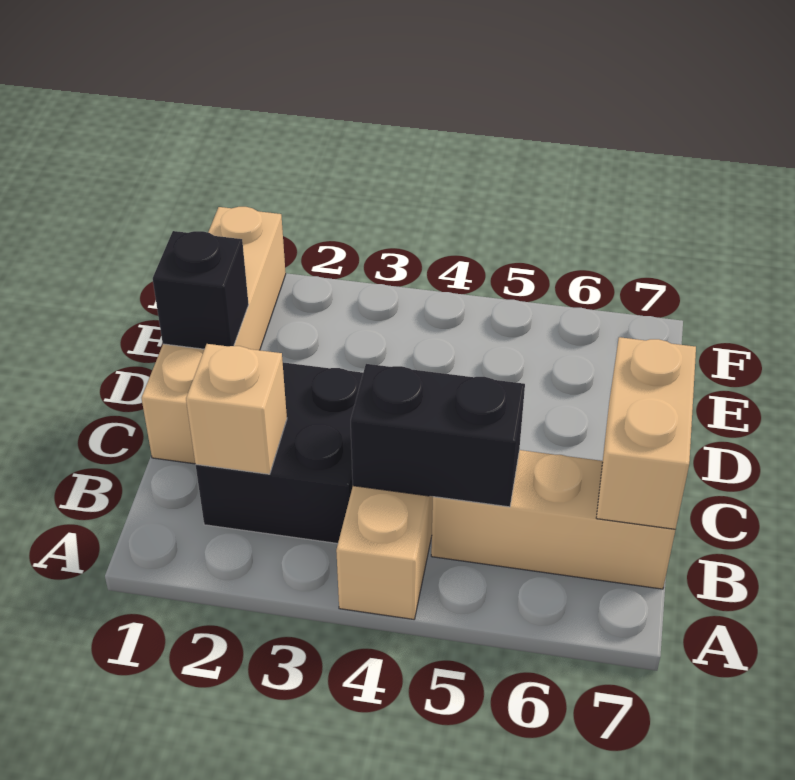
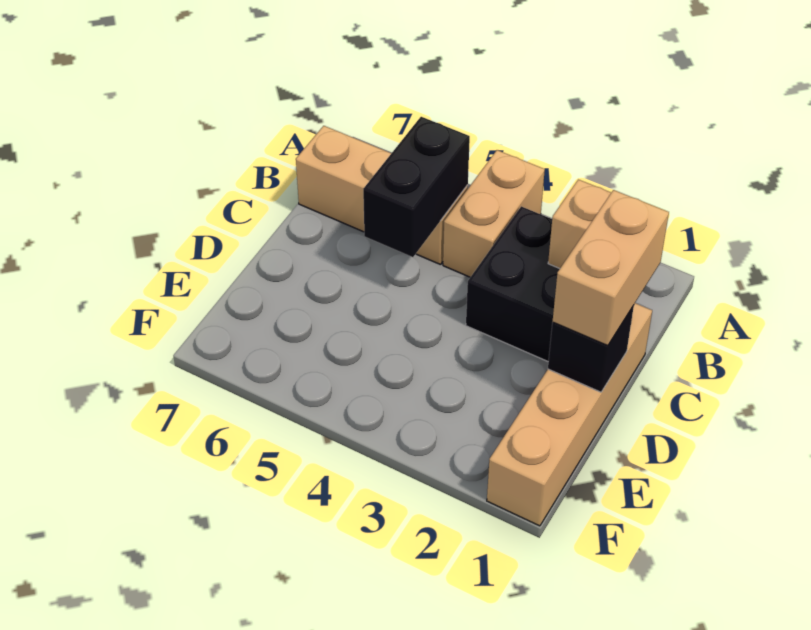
black 1x2 brick [351,364,525,507] -> black 1x2 brick turned to [363,117,470,257]
tan 1x2 brick [596,337,696,529] -> tan 1x2 brick moved to [553,190,669,346]

